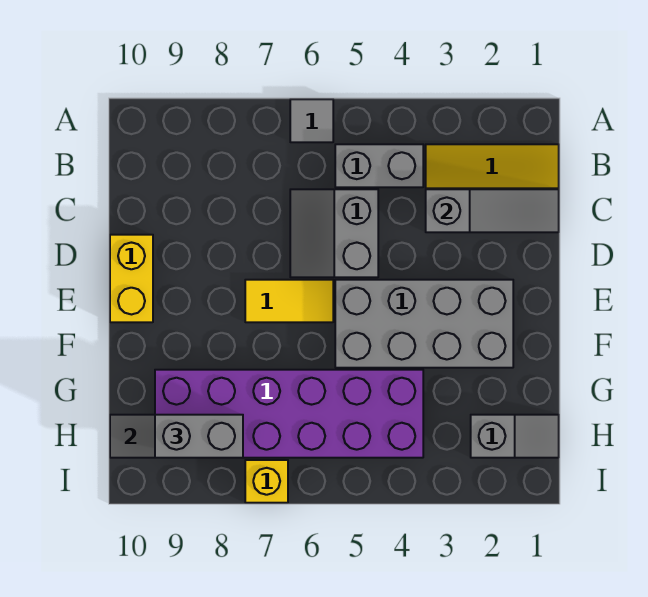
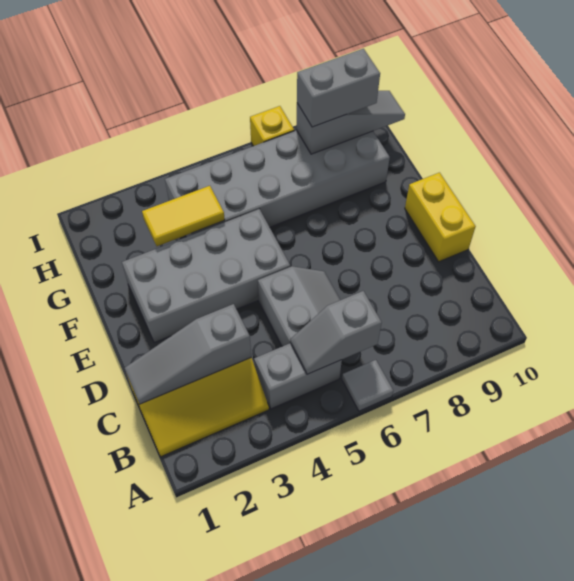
yellow 1x2 tile [245,280,333,322] -> yellow 1x2 tile moved to [142,186,225,246]
purple 2x6 brick [155,370,423,458] -> grey 2x6 brick [165,130,390,237]
grey 1x2 slope [471,415,559,458] -> grey 1x2 slope moved to [291,291,382,374]

